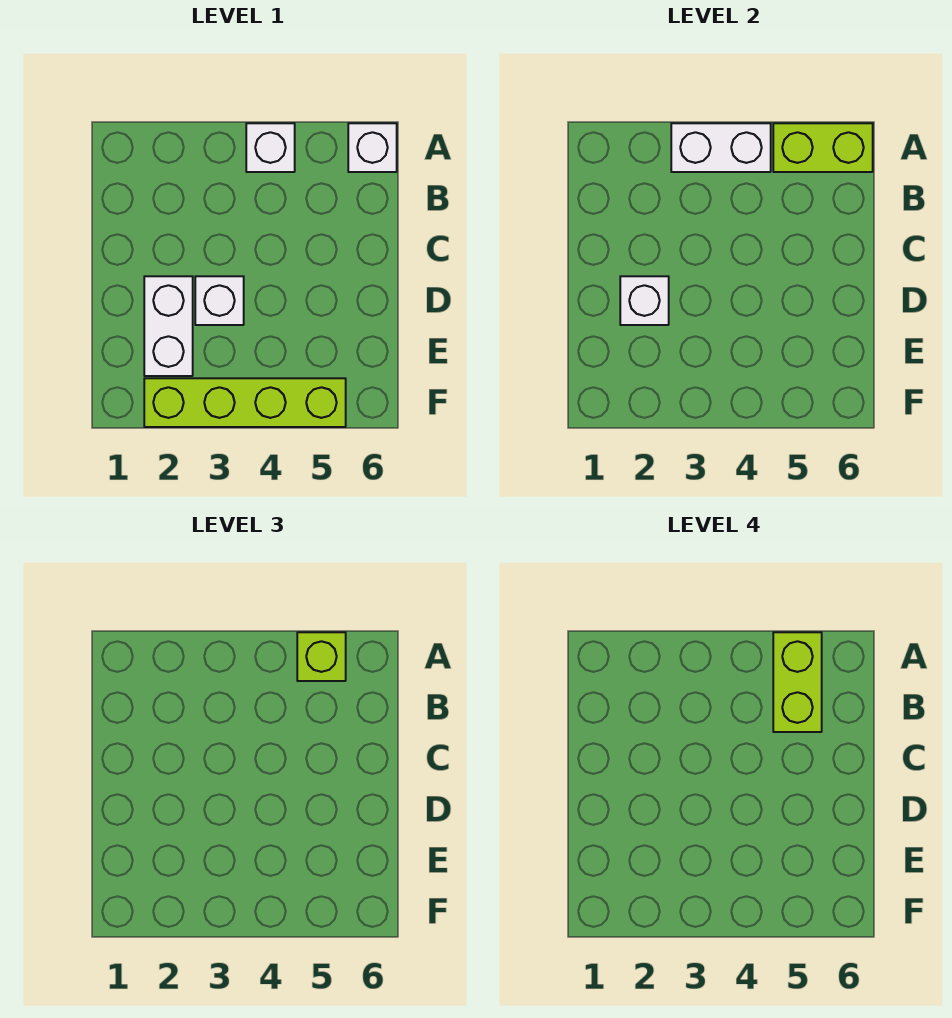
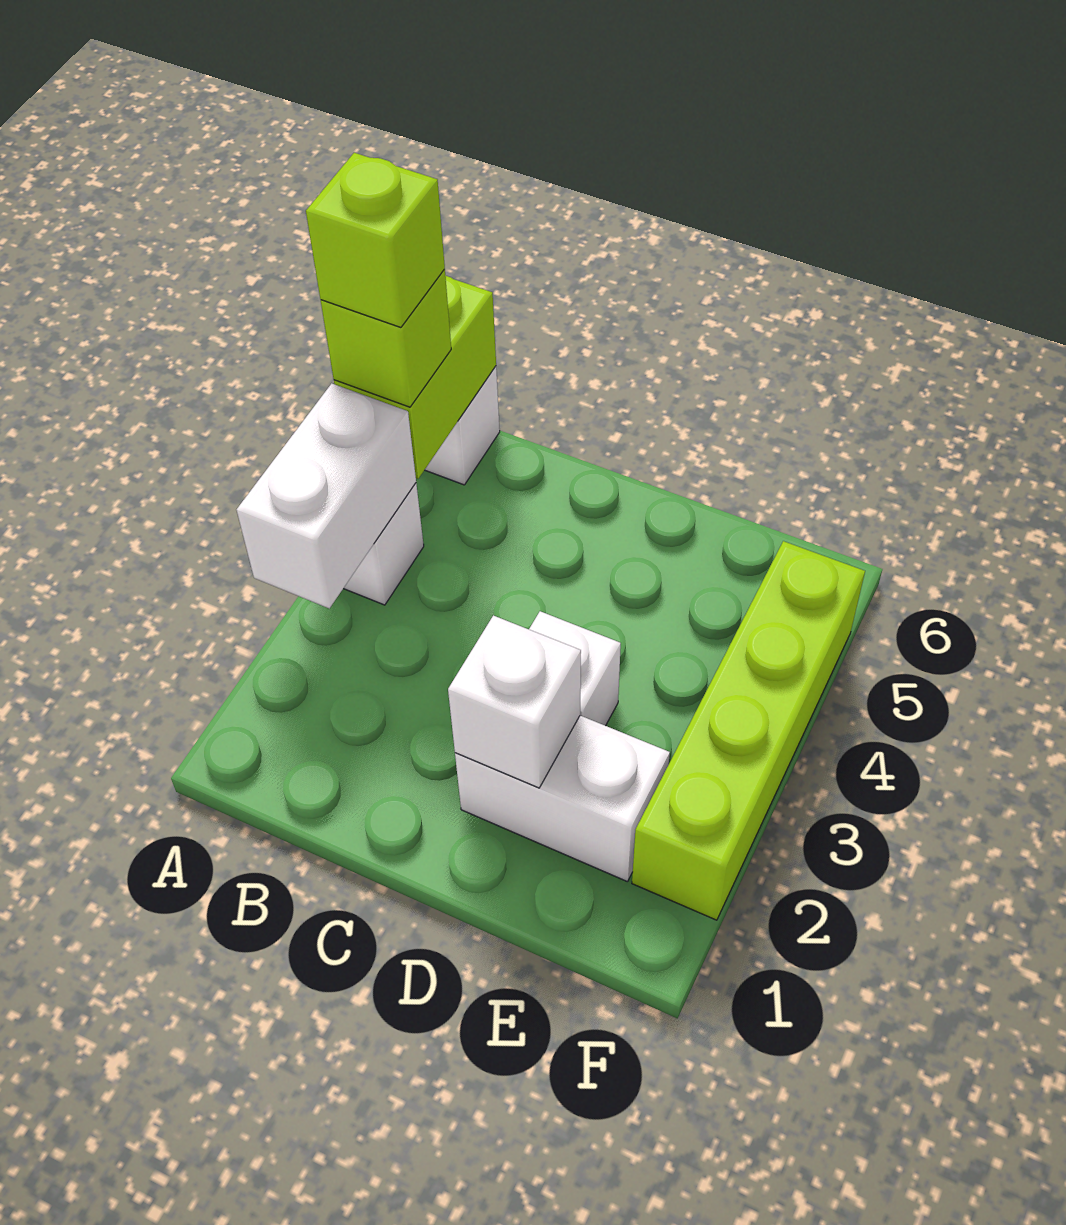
lime 1x2 brick [773,632,822,732] -> lime 1x1 brick [306,153,445,327]

